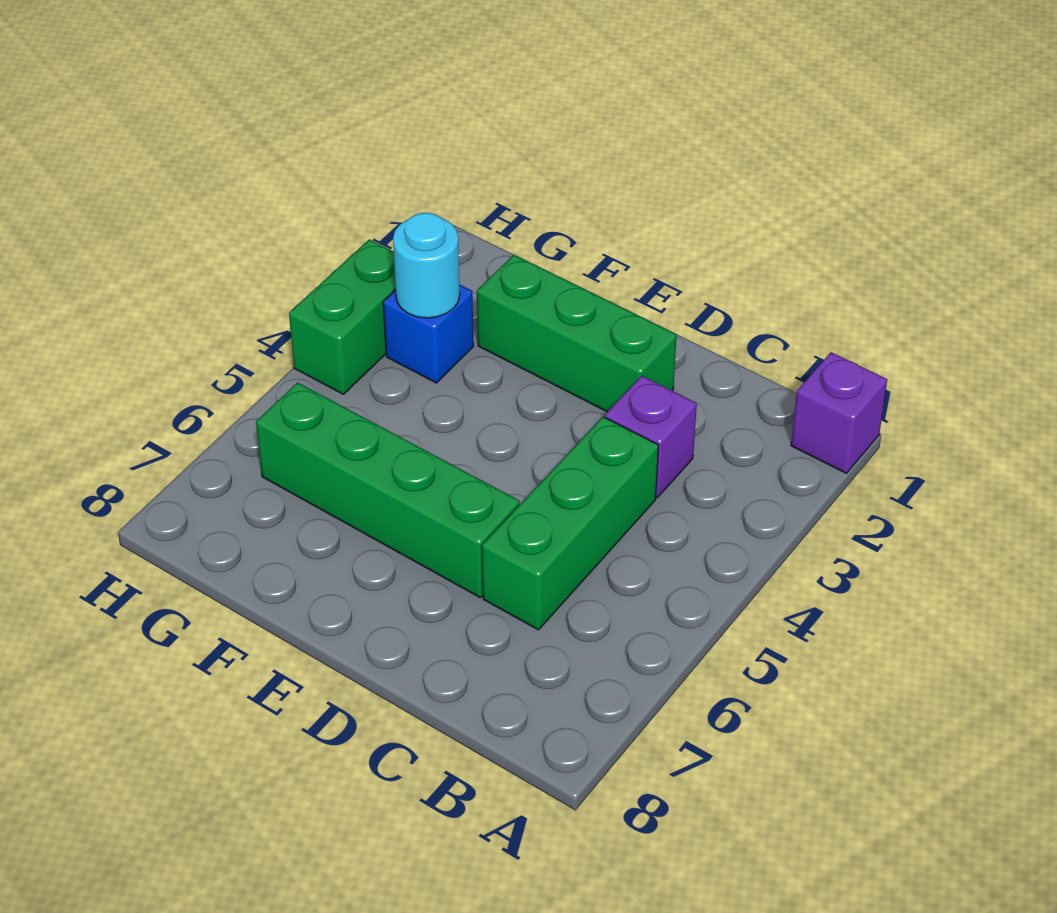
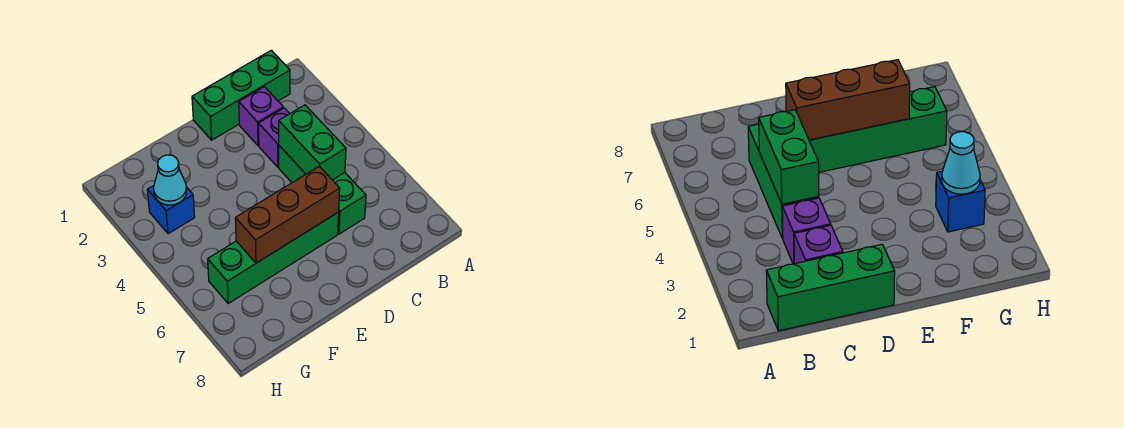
purple 1x1 brick [791,352,887,473] -> purple 1x1 brick moved to [239,87,283,146]
green 1x3 brick [477,255,677,412] -> green 1x3 brick moved to [192,50,290,140]
none -> brown 1x3 brick [235,166,340,263]
cyan 1x1 round brick [393,213,460,318] -> cyan 1x1 cone [153,155,187,205]
green 1x2 brick [289,239,396,394] -> green 1x2 brick moved to [279,105,346,180]

